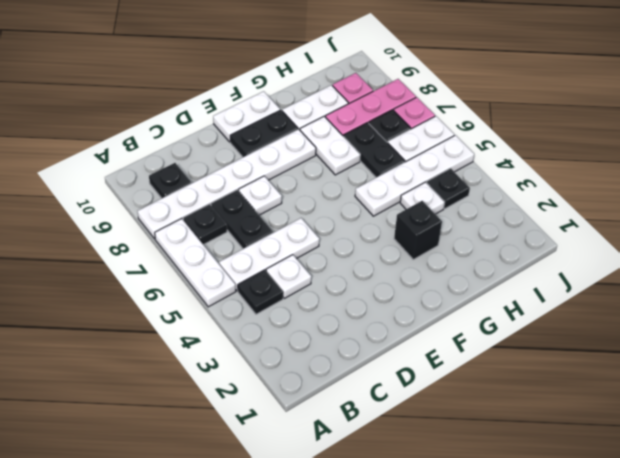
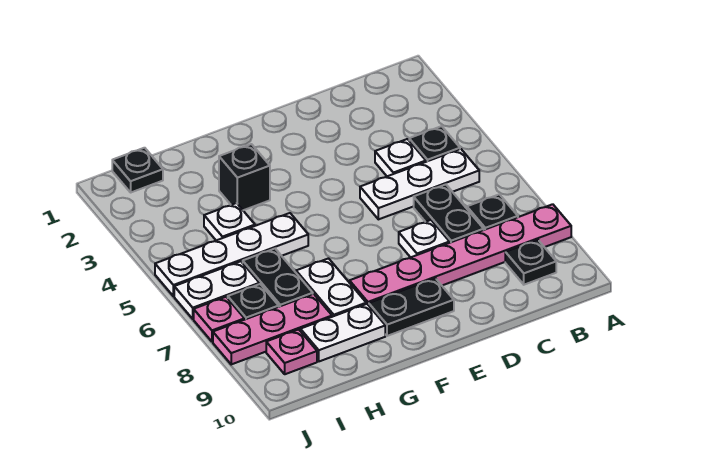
white 1x3 plate [155,218,236,307] -> none
white 1x6 plate [138,129,316,239] -> pink 1x6 plate [350,204,571,305]
white 1x2 plate [213,91,280,142] -> none
black 1x1 plate [427,168,470,209] -> black 1x1 plate moved to [112,148,163,192]

